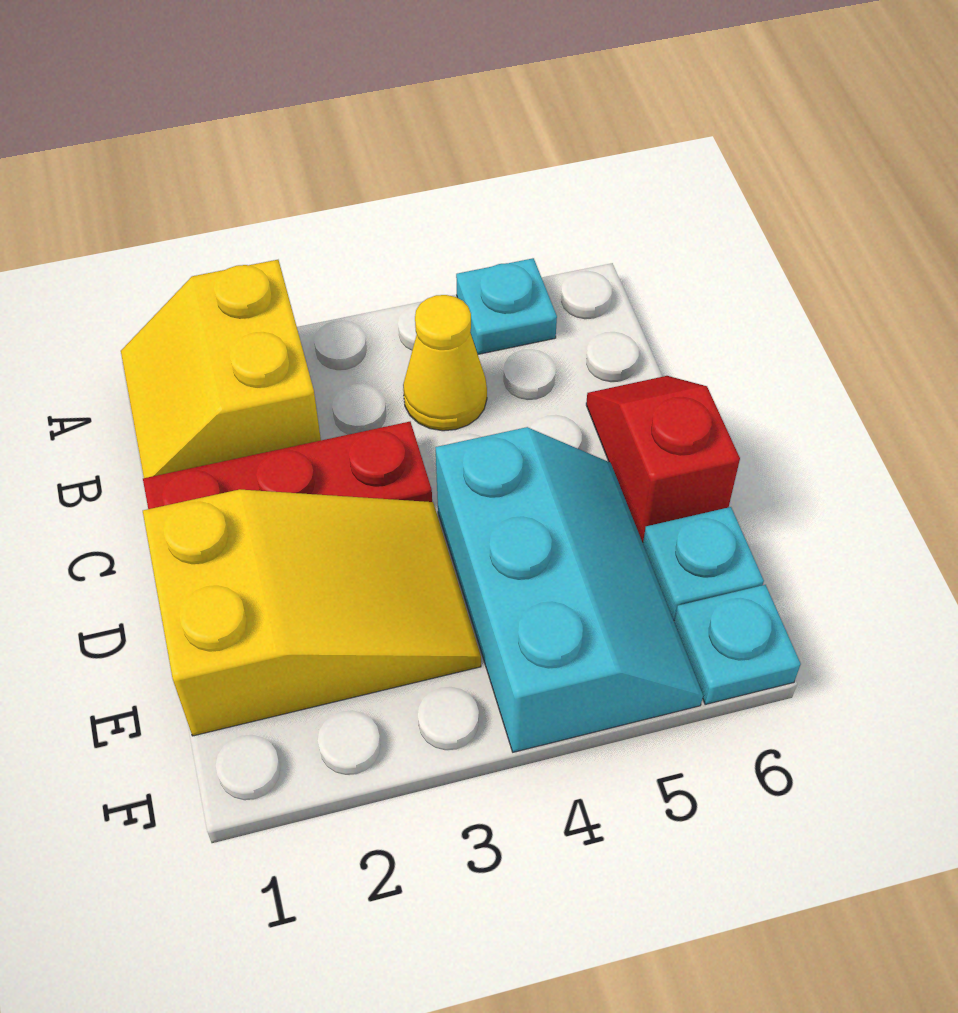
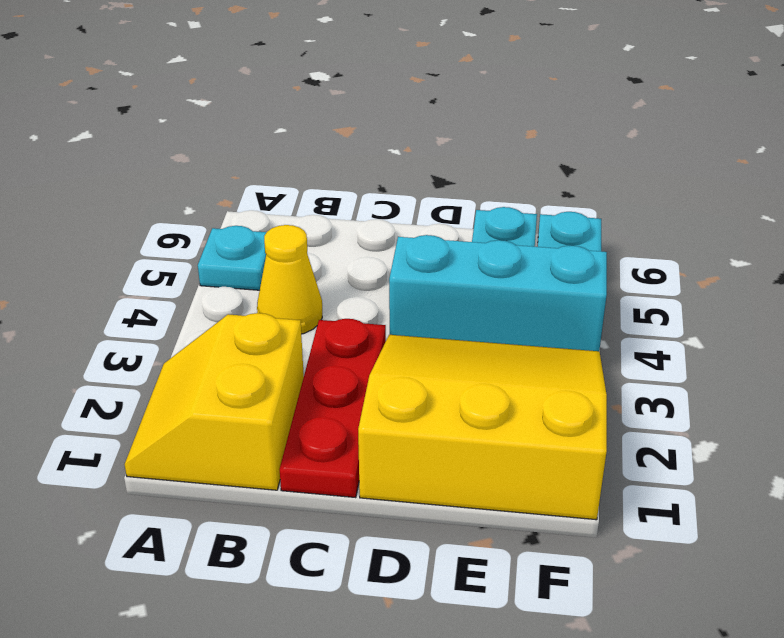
yellow 2x2 slope [121,260,321,478] -> yellow 2x2 slope turned to [125,313,304,490]
red 1x2 slope [586,376,740,543] -> none
yellow 2x3 slope [143,490,481,736] -> yellow 3x3 slope [358,335,607,520]

